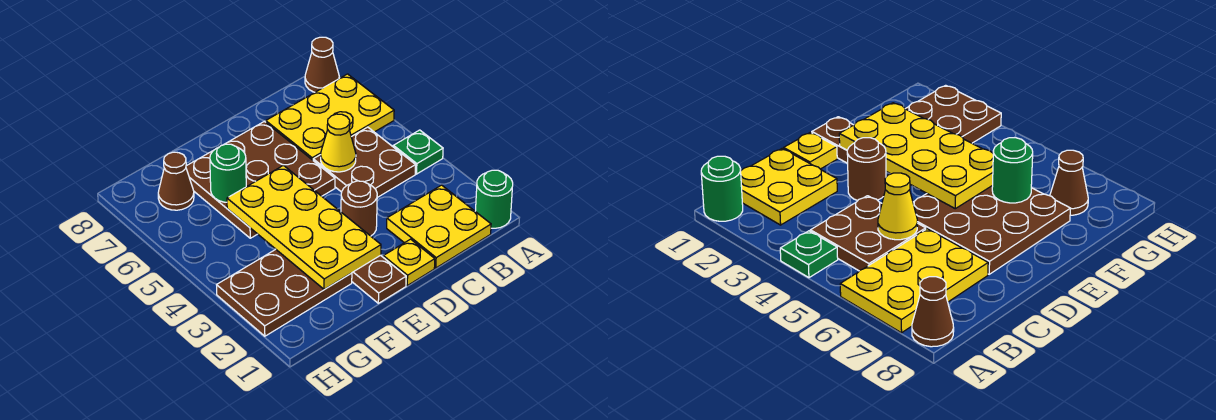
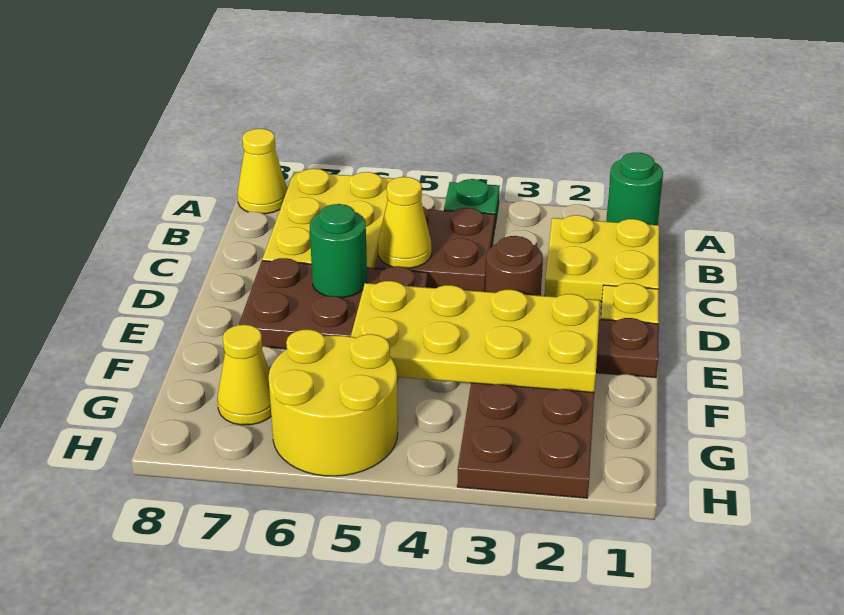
brown 1x1 cone [305,37,339,92] -> yellow 1x1 cone [237,129,287,214]
brown 3x3 plate [186,121,335,238] -> brown 2x3 plate [239,258,428,349]
green 1x1 round brick [210,144,246,202] -> green 1x1 round brick moved to [310,204,367,298]
none -> yellow 2x2 round brick [269,330,398,476]
brown 1x1 cone [158,152,194,210] -> yellow 1x1 cone [217,325,271,425]

